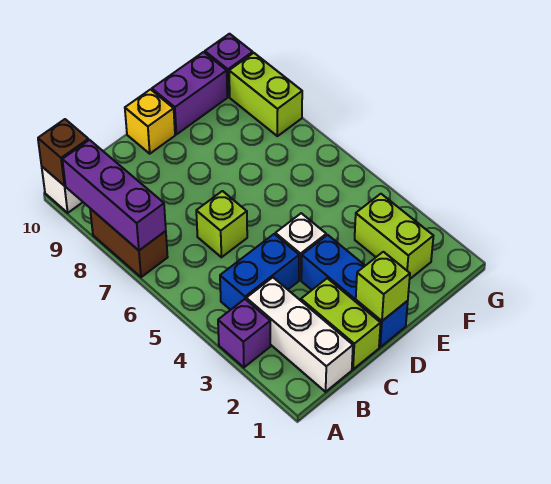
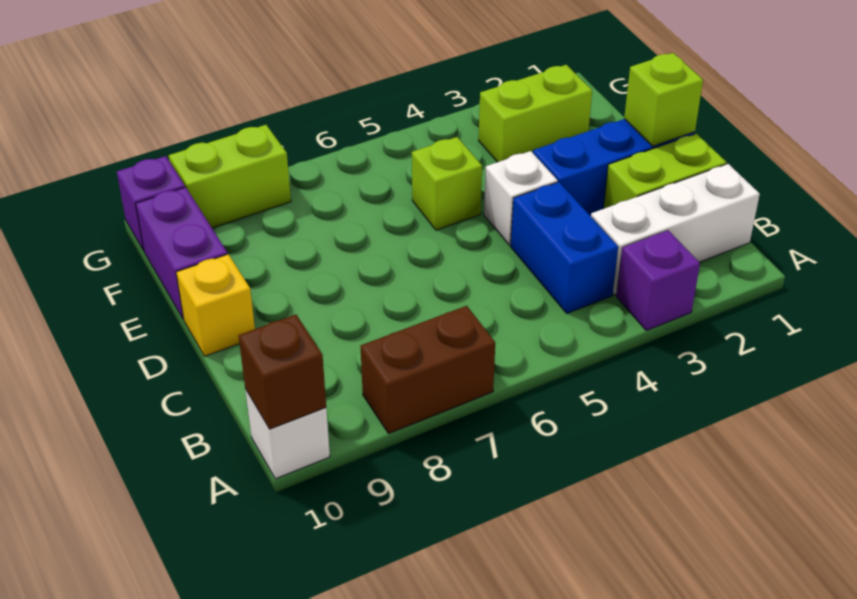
purple 1x3 brick [62,140,166,250] -> none
lime 1x1 brick [196,191,247,257] -> lime 1x1 brick moved to [412,137,482,230]

